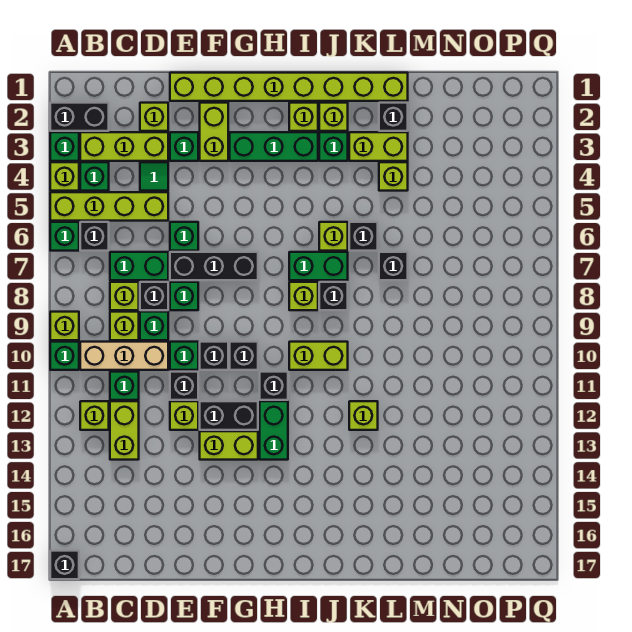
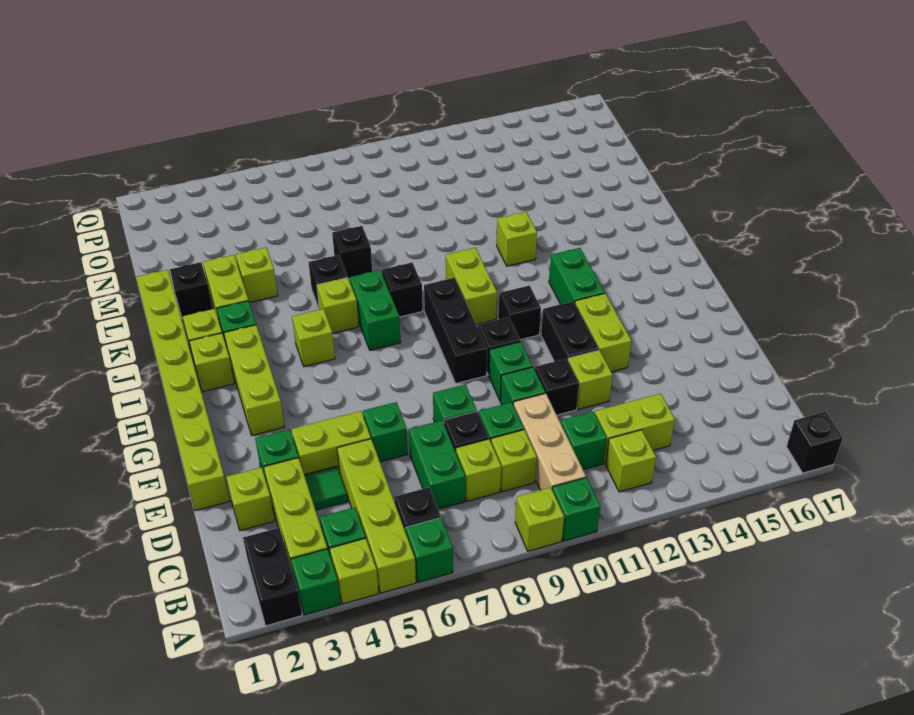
black 1x3 brick [170,252,258,280] -> black 1x3 brick moved to [424,278,487,383]
lime 1x2 brick [200,103,228,161] -> lime 1x2 brick moved to [292,411,371,475]
black 1x1 brick [200,342,228,370] -> green 1x1 brick [489,342,533,400]
green 1x3 brick [230,132,318,161] -> lime 1x3 brick [224,325,285,435]
green 1x2 brick [260,401,288,460] -> green 1x2 brick turned to [549,248,605,304]
lime 1x1 brick [289,282,318,310] -> lime 1x1 brick moved to [292,309,335,367]

